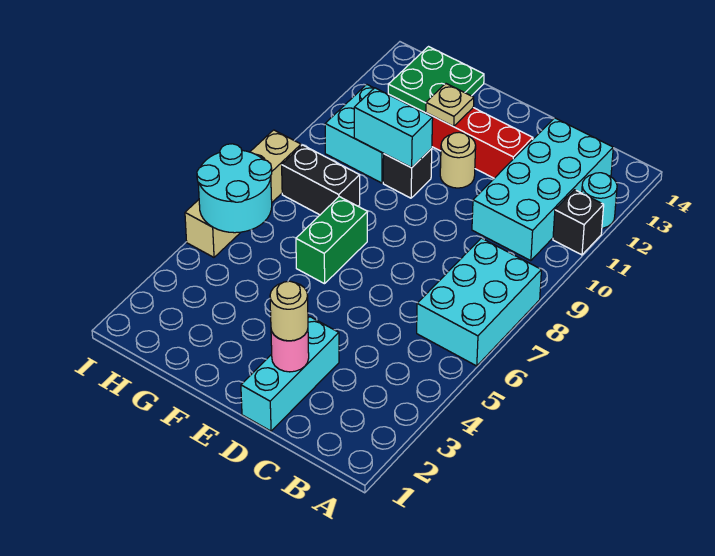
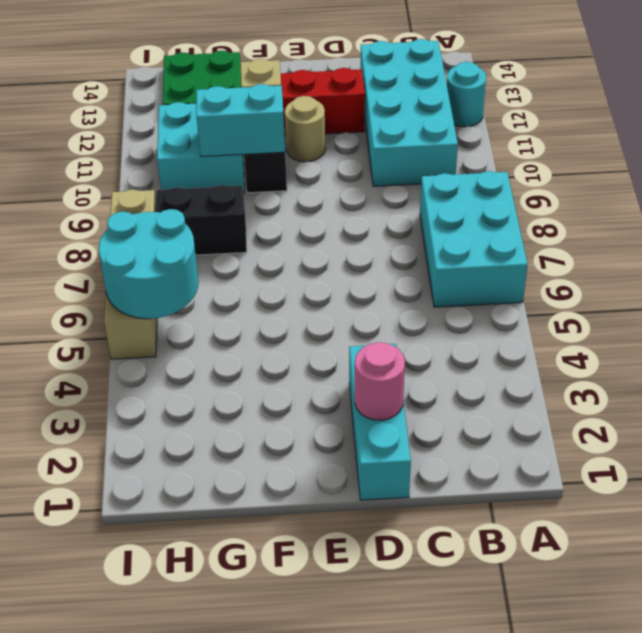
black 1x1 brick [553,190,604,255] -> none
tan 1x1 round brick [270,281,308,341] -> none
green 1x2 brick [296,197,367,284] -> none

